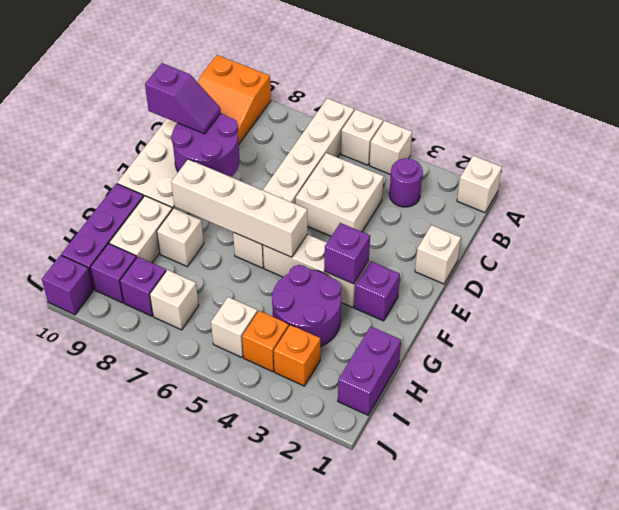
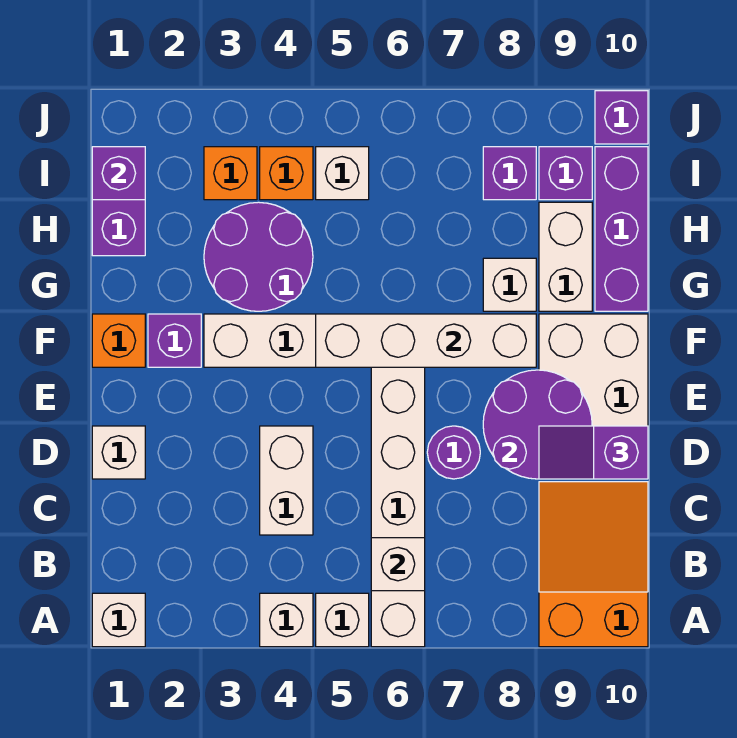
purple 1x1 round brick [389,158,423,207] -> purple 1x1 round brick moved to [427,426,480,479]
white 2x2 brick [296,153,384,236] -> white 1x2 brick [260,426,313,535]
none -> orange 1x1 brick [92,314,145,367]
purple 1x1 brick [324,223,370,284] -> purple 1x1 brick moved to [92,147,145,200]
white 1x1 brick [150,270,199,330] -> white 1x1 brick moved to [371,538,425,591]

